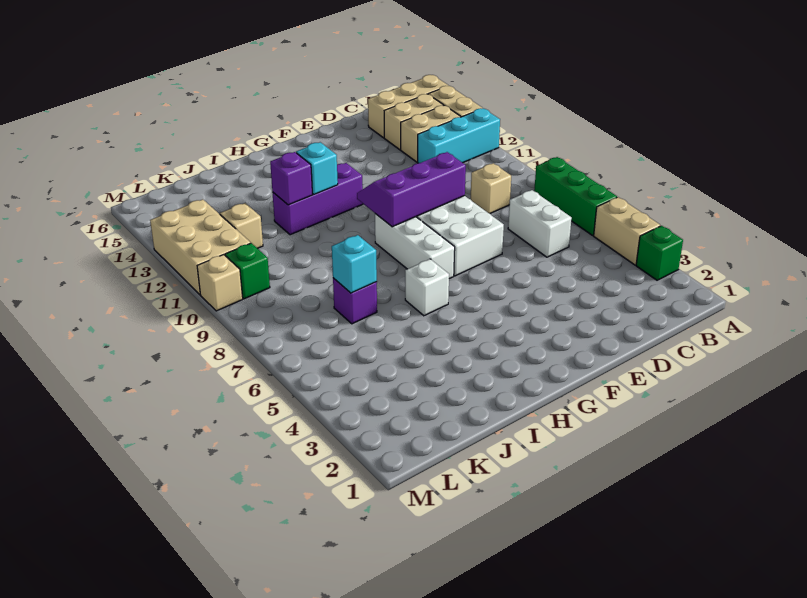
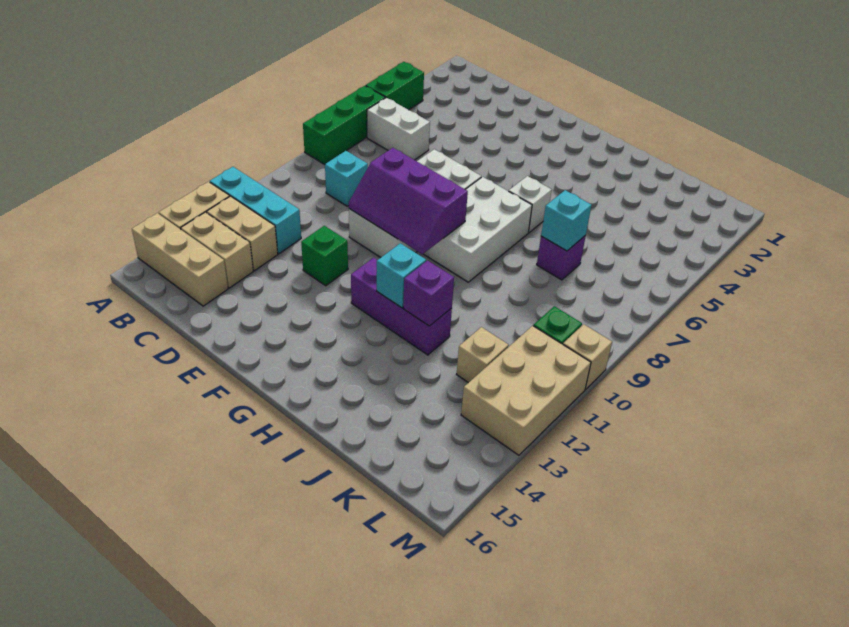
green 1x1 brick [636,226,683,280] -> green 1x1 brick moved to [301,226,348,286]
tan 1x2 brick [594,197,660,265] -> green 1x2 brick [366,62,424,110]
white 1x2 brick [508,190,572,257] -> white 1x2 brick turned to [367,98,430,160]
tan 1x1 brick [471,163,511,214] -> cyan 1x1 brick [325,151,368,206]
white 1x3 brick [375,214,455,279] -> white 2x3 brick [424,177,532,282]

